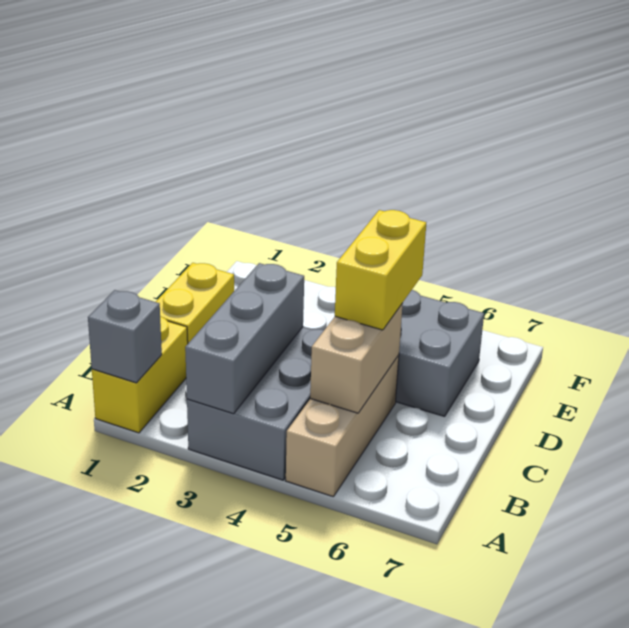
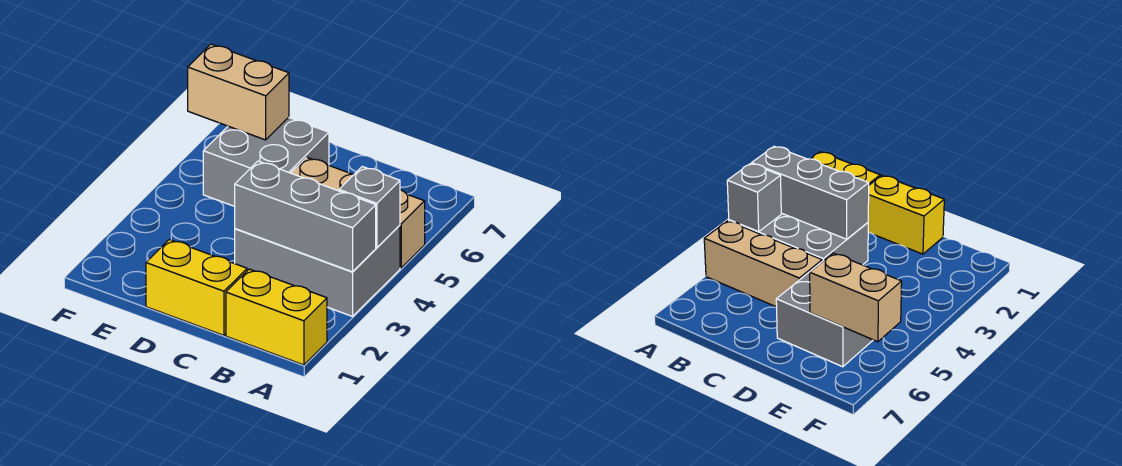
grey 1x1 brick [88,290,162,383] -> grey 1x1 brick moved to [339,166,400,248]
tan 1x2 brick [310,303,403,413] -> tan 1x2 brick moved to [188,44,289,140]
yellow 1x2 brick [335,210,426,330] -> none

